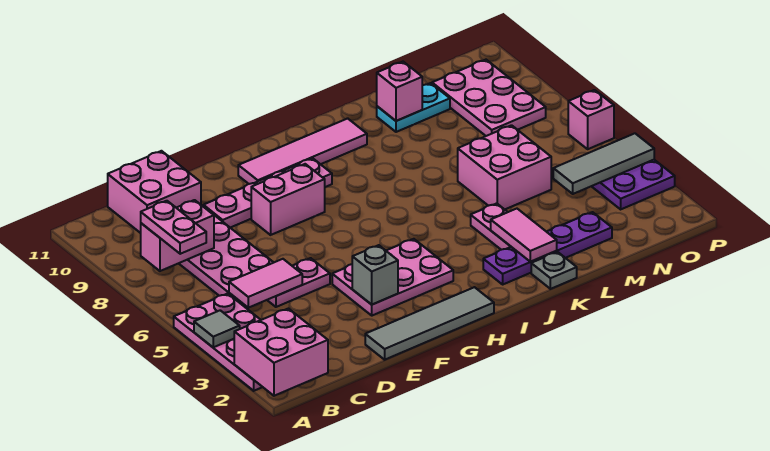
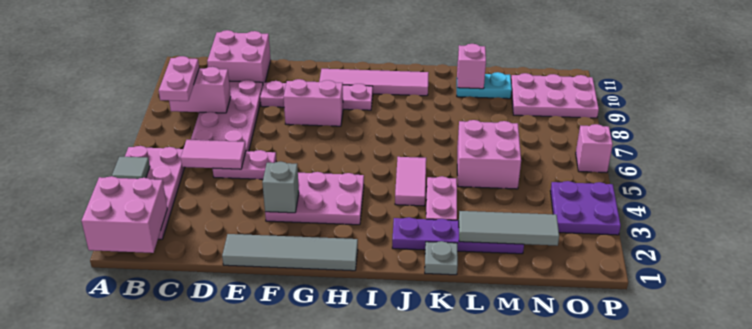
pink 1x2 tile [491,209,557,262] -> pink 1x2 tile moved to [395,157,426,206]
grey 1x3 tile [553,133,654,194] -> grey 1x3 tile moved to [459,211,559,246]
pink 2x3 plate [432,60,546,136] -> pink 2x3 plate turned to [511,73,599,118]

